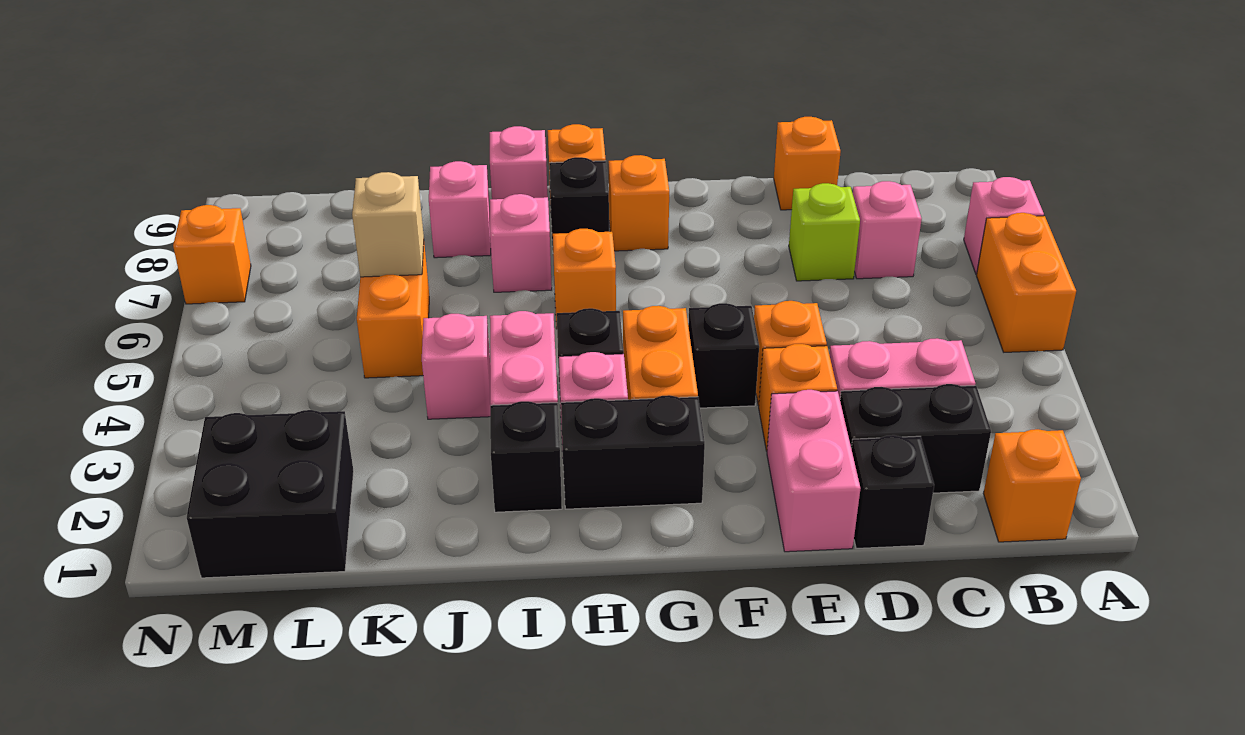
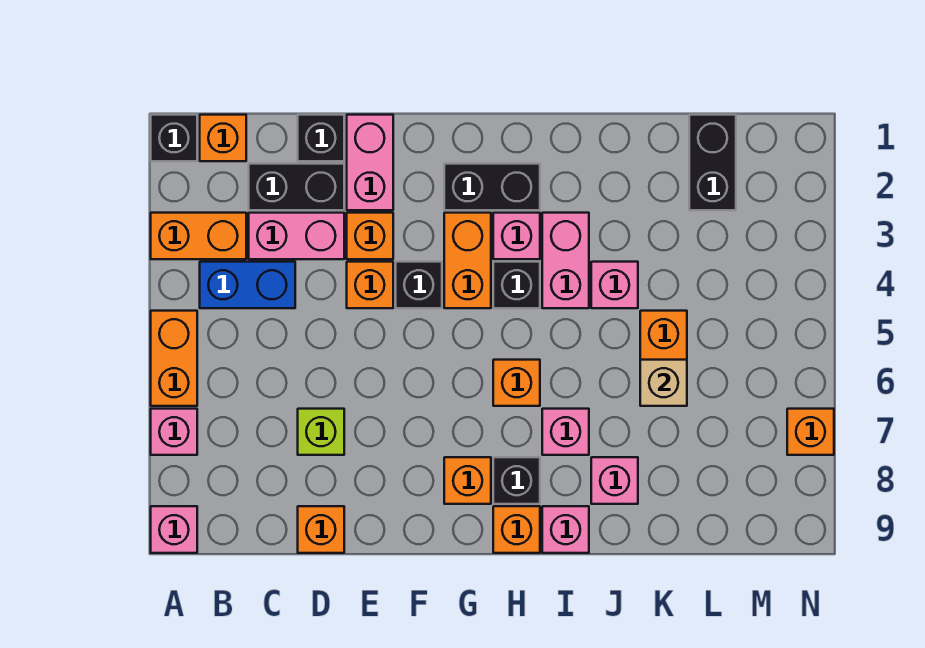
none -> orange 1x2 brick [151,213,246,259]
none -> blue 1x2 brick [200,262,295,308]
pink 1x1 brick [853,181,922,279] -> pink 1x1 brick moved to [151,506,197,553]
black 1x1 brick [490,401,562,512] -> black 1x1 brick moved to [151,115,197,161]
black 2x2 brick [187,410,354,578] -> black 1x2 brick [689,115,736,210]

